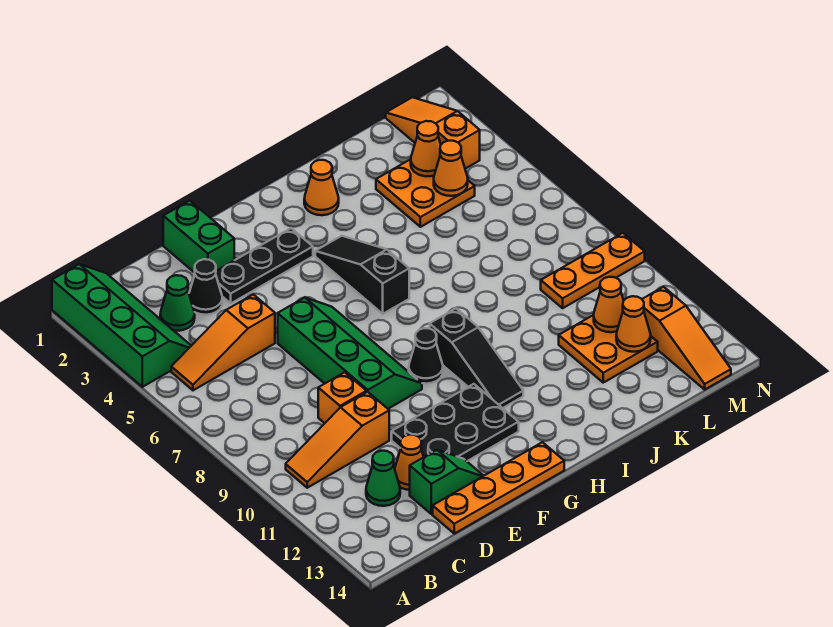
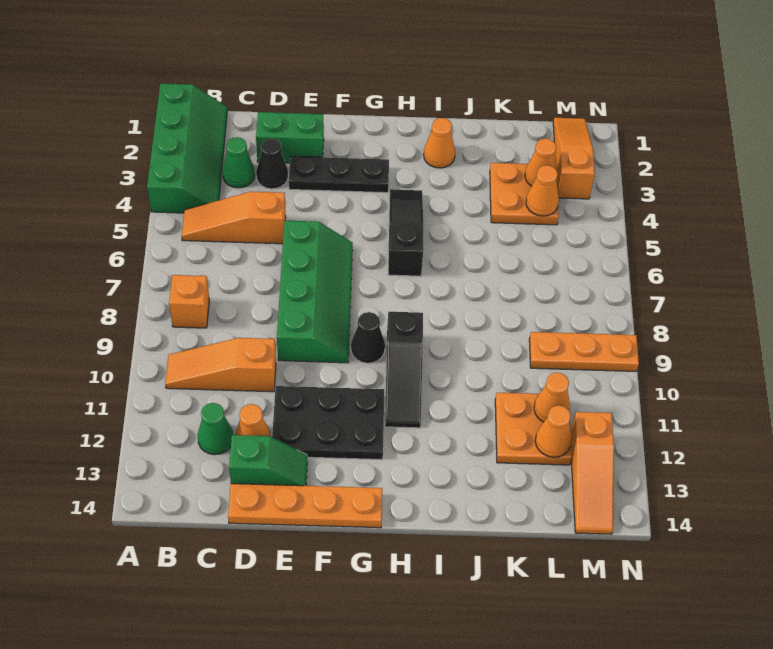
orange 1x1 brick [318,372,367,423] -> orange 1x1 brick moved to [169,275,209,328]
green 1x2 brick [163,201,234,273] -> green 1x2 brick turned to [256,112,324,163]

